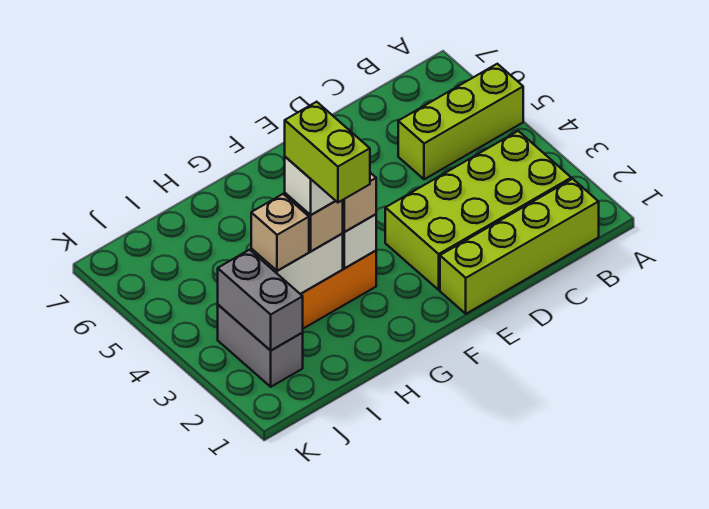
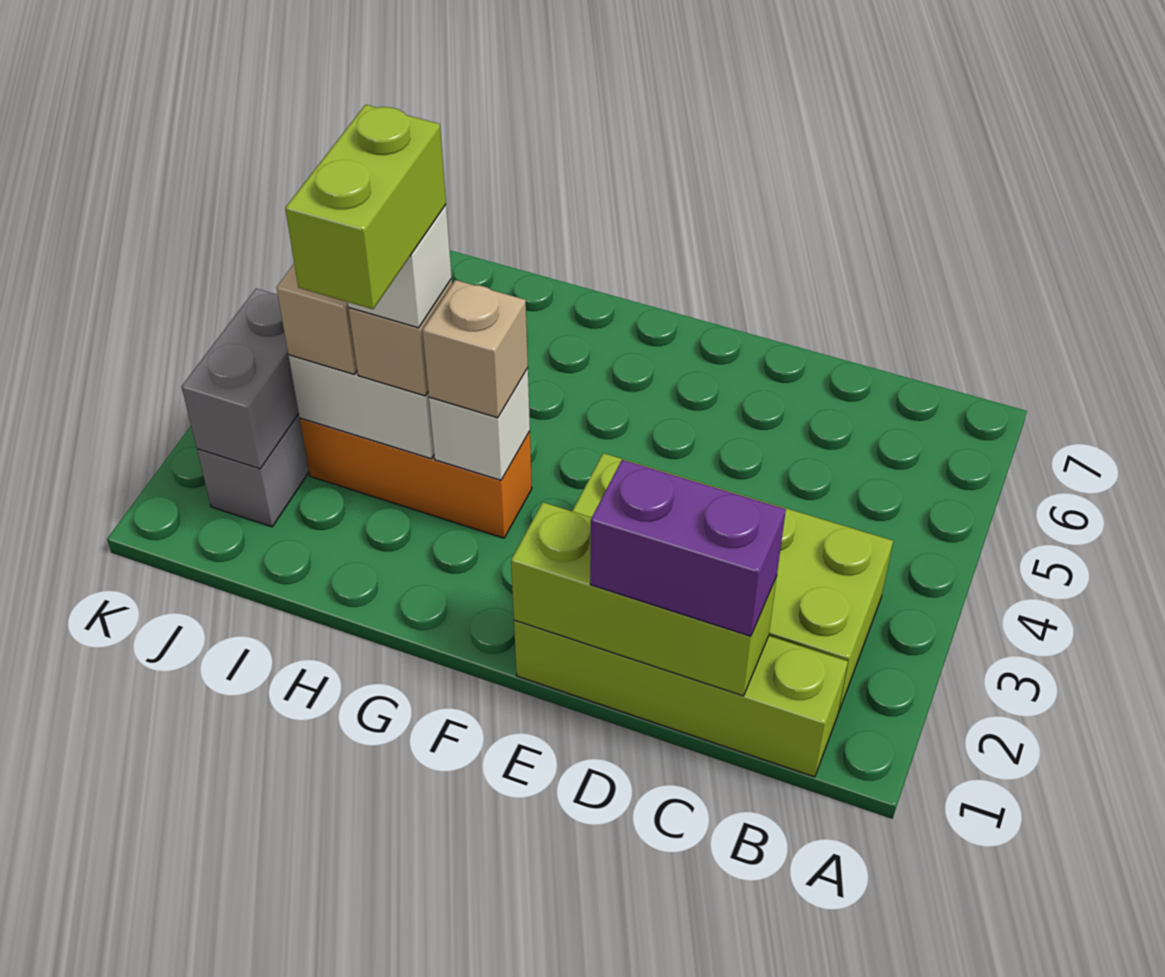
lime 1x3 brick [398,64,523,179] -> lime 1x3 brick moved to [511,502,777,696]
none -> purple 1x2 brick [590,460,786,636]

